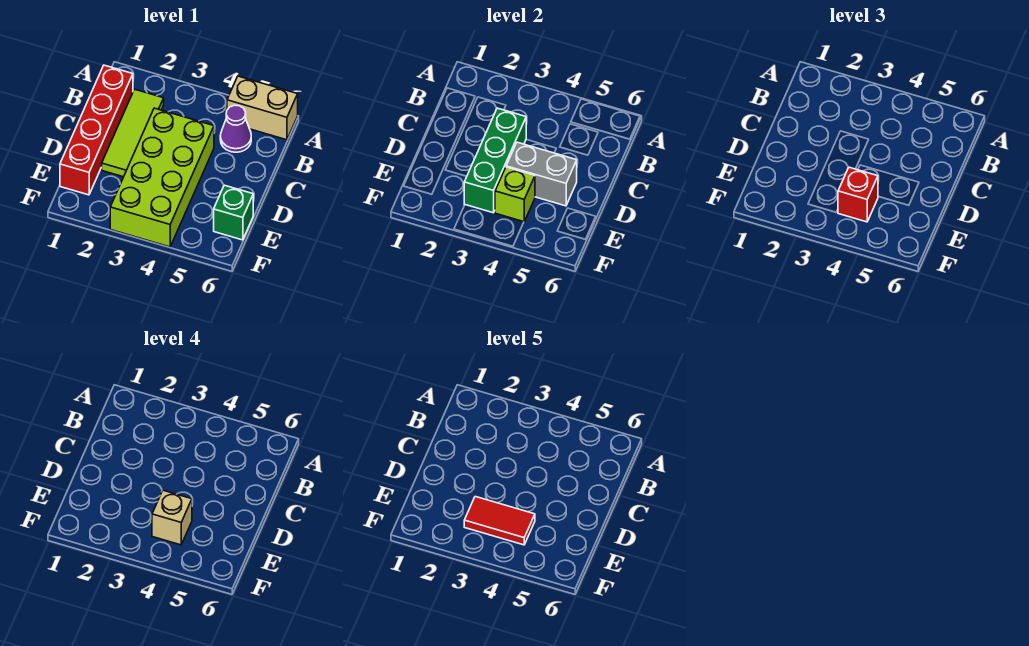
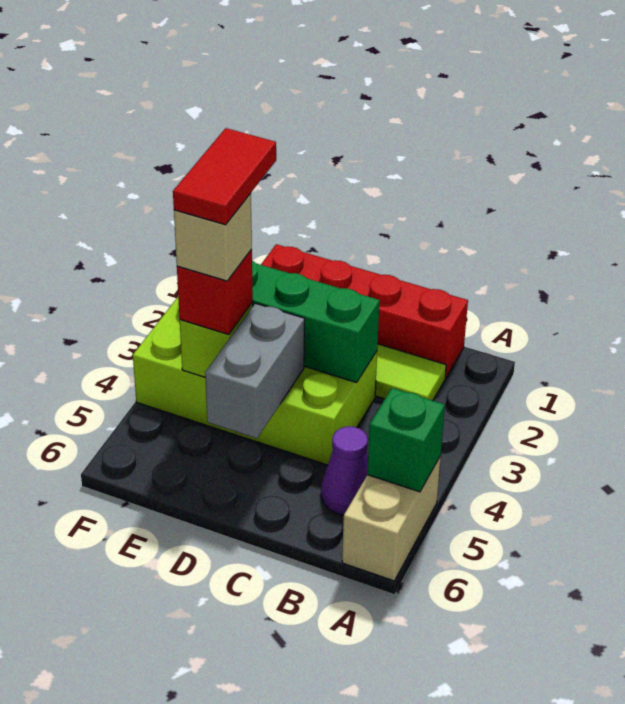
green 1x1 brick [214,185,253,240] -> green 1x1 brick moved to [367,388,445,492]

